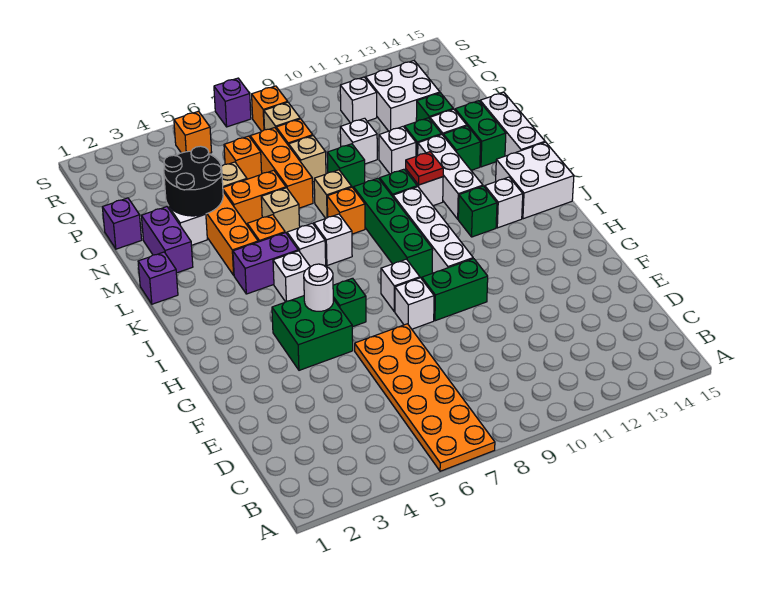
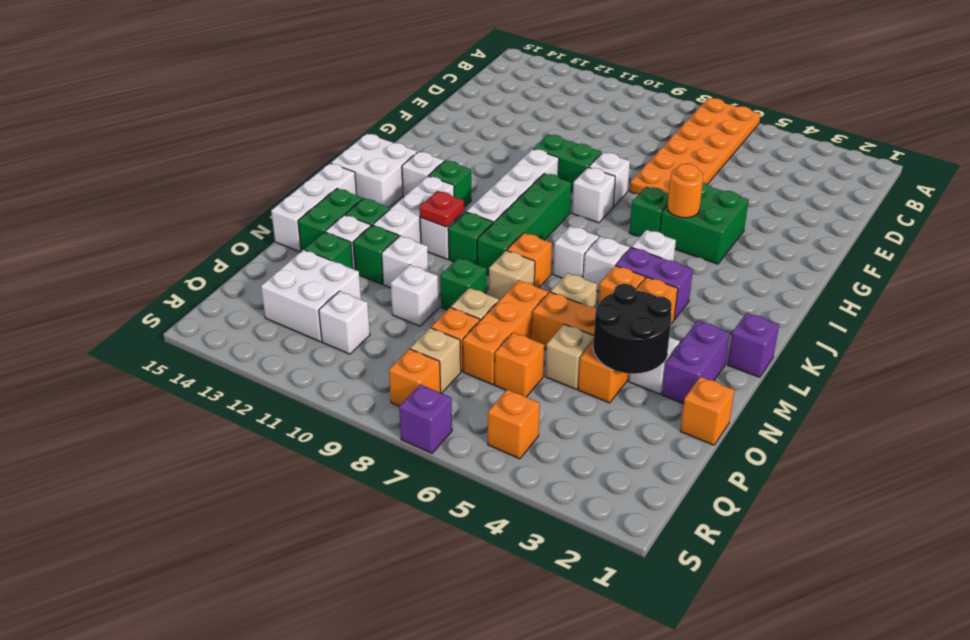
white 1x1 round brick [304,264,333,311] -> orange 1x1 round brick [668,164,703,218]
purple 1x1 brick [102,198,142,249] -> orange 1x1 brick [680,377,734,445]

